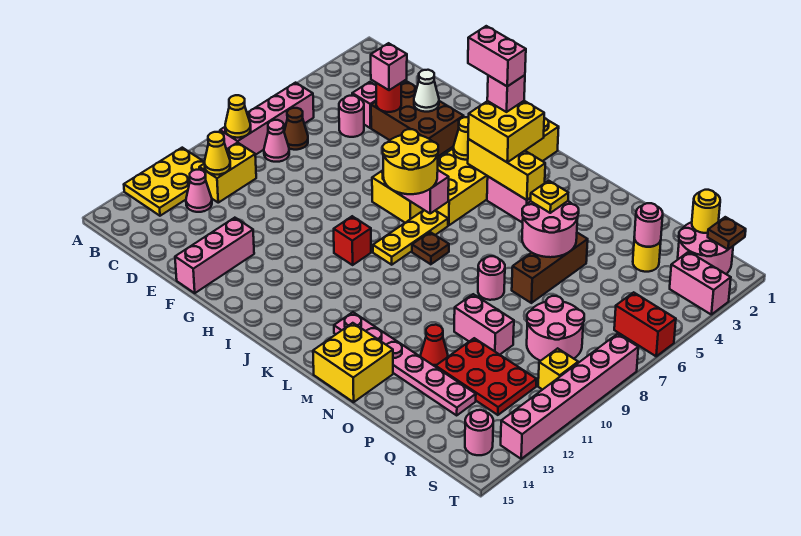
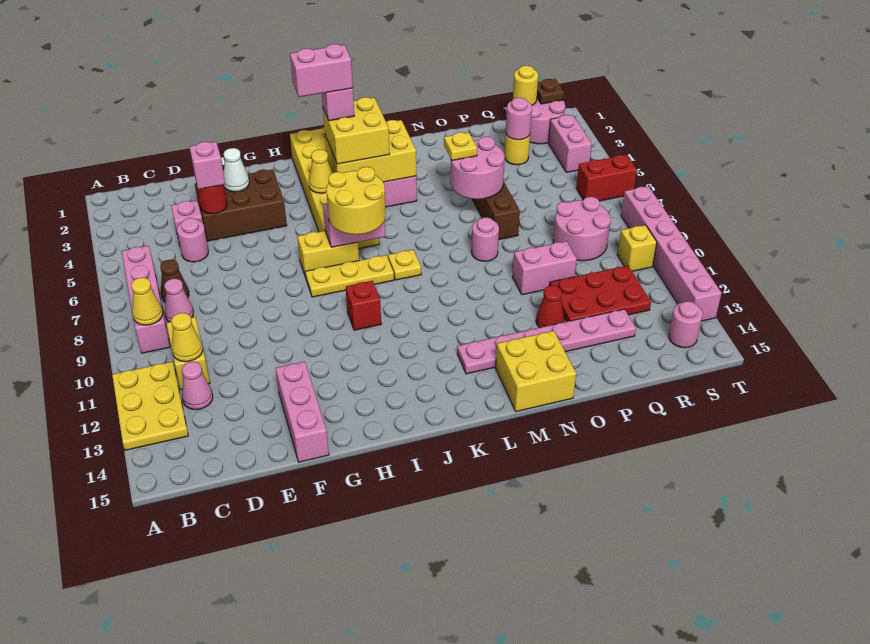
yellow 1x3 brick [468,139,545,200] -> yellow 2x3 brick [325,120,416,182]
yellow 1x3 plate [373,210,448,265] -> yellow 1x3 plate turned to [305,255,394,297]
brown 1x1 plate [412,232,449,264] -> yellow 1x1 plate [388,250,421,280]
pink 1x2 brick [670,252,731,314] -> pink 1x2 brick turned to [548,115,592,172]

